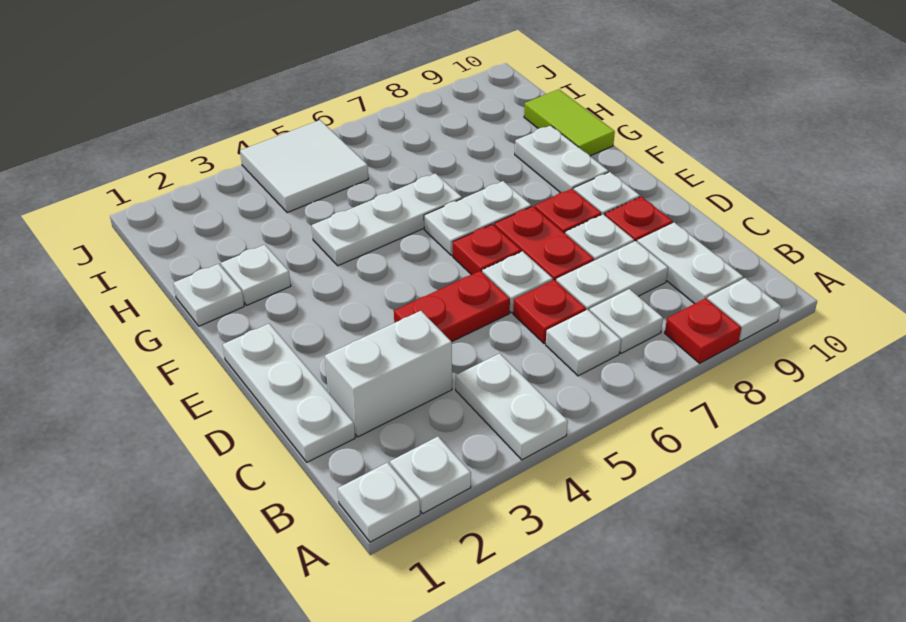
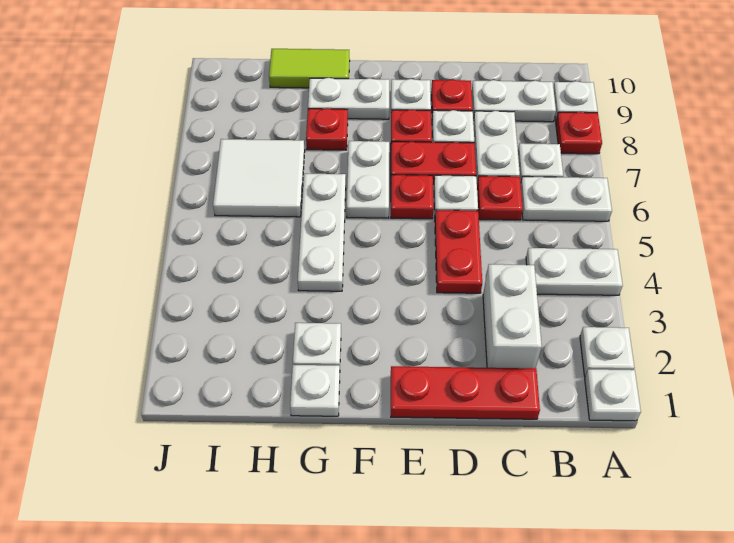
white 1x1 plate [546,310,621,376] -> white 1x2 plate [521,177,612,221]
white 1x3 plate [223,324,355,462] -> red 1x3 plate [391,366,540,419]
none -> red 1x1 plate [306,108,348,150]
white 2x2 tile [240,120,368,213] -> white 2x2 tile moved to [213,139,305,217]

